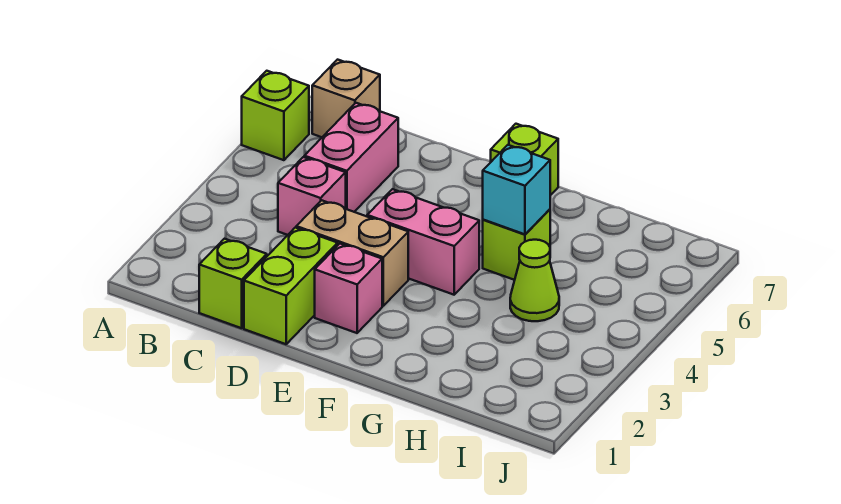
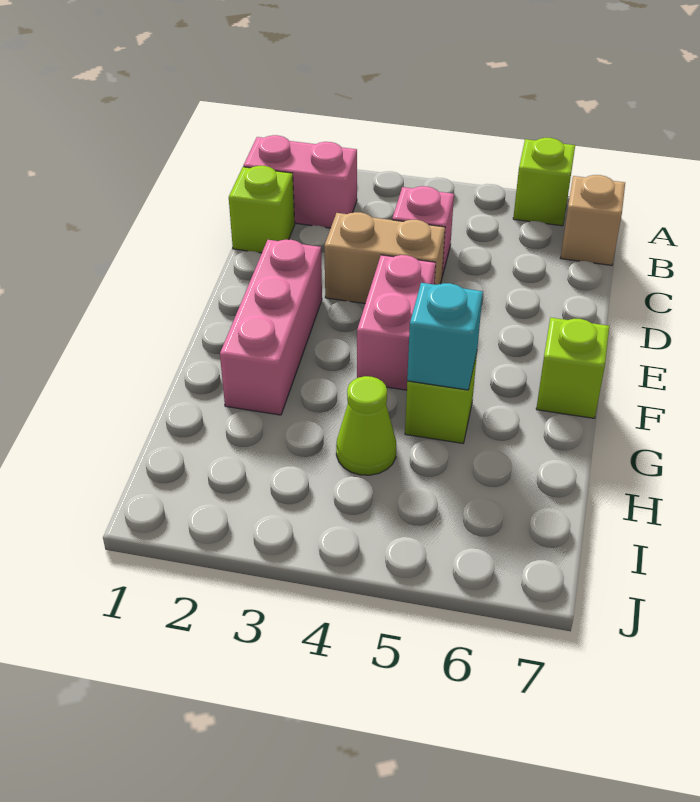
pink 1x2 brick [304,103,398,212] -> pink 1x2 brick moved to [243,135,357,228]
lime 1x2 brick [244,228,338,344] -> none
tan 1x2 brick [296,200,408,306] -> tan 1x2 brick turned to [324,212,445,303]
pink 1x1 brick [315,244,382,333] -> pink 1x3 brick [220,240,322,415]

